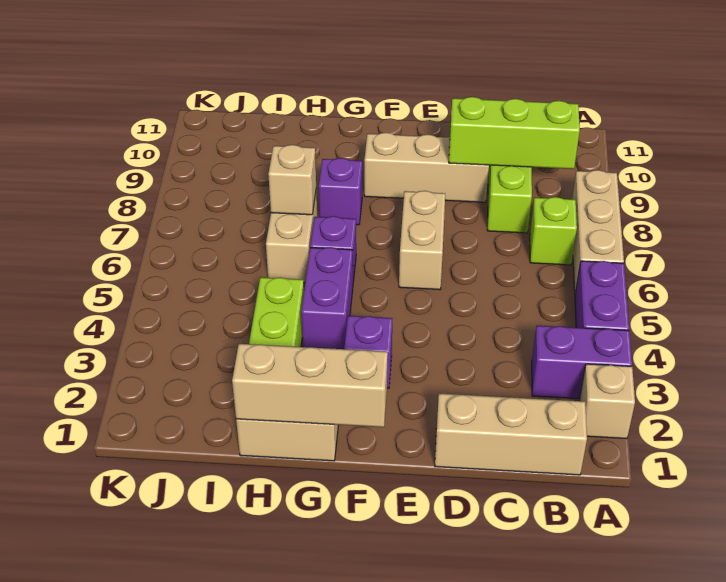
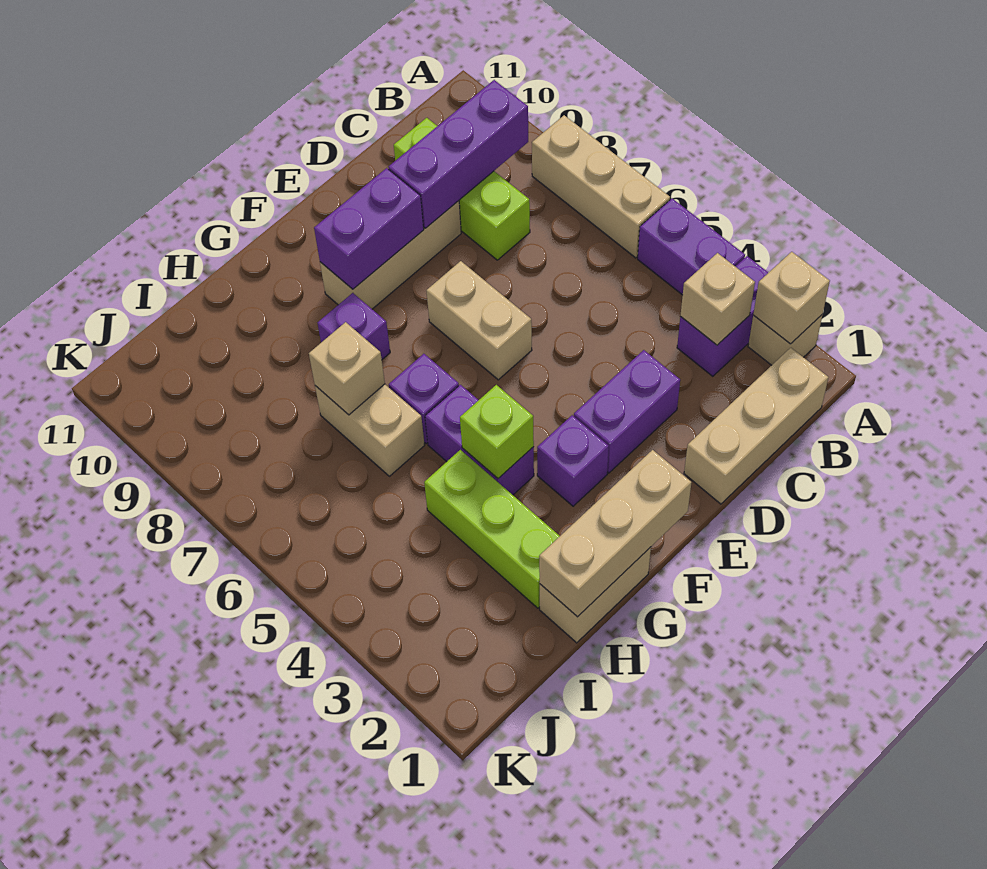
none -> tan 1x1 brick [753,252,830,344]
none -> tan 1x1 brick [680,253,755,345]
lime 1x1 brick [530,197,577,265] -> lime 1x1 brick moved to [460,385,534,478]
lime 1x3 brick [449,97,580,169] -> purple 1x3 brick [389,80,528,228]
none -> purple 1x2 brick [574,350,680,473]
none -> purple 1x2 brick [314,168,424,289]

